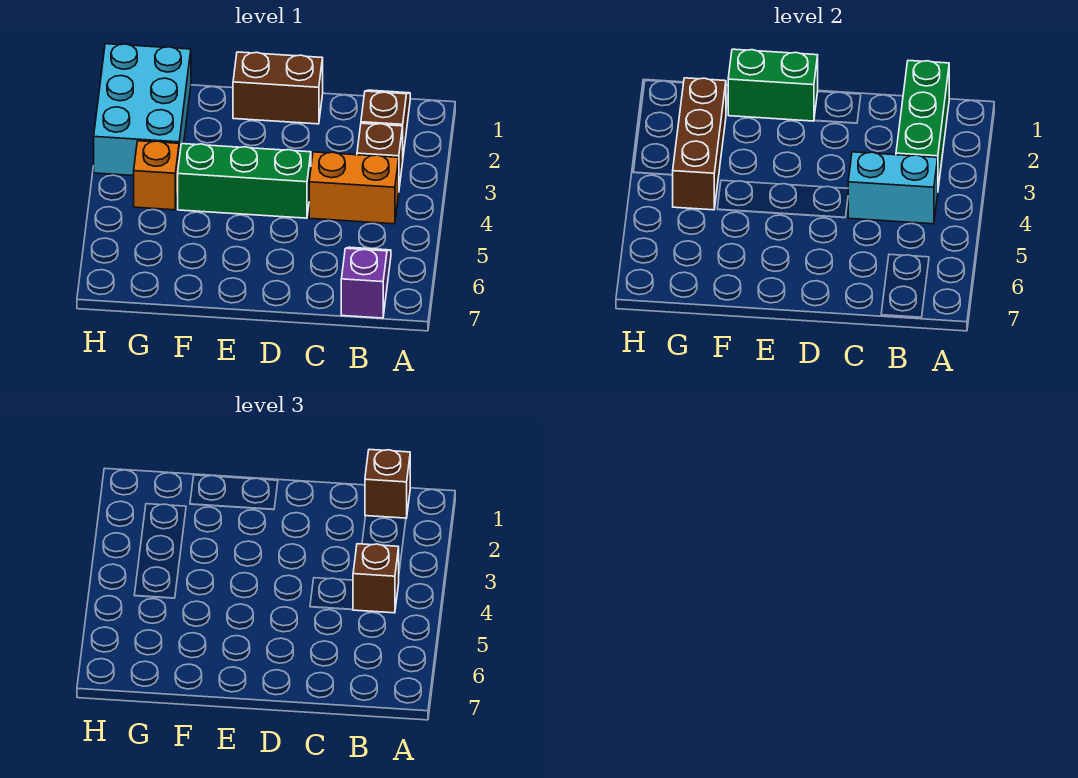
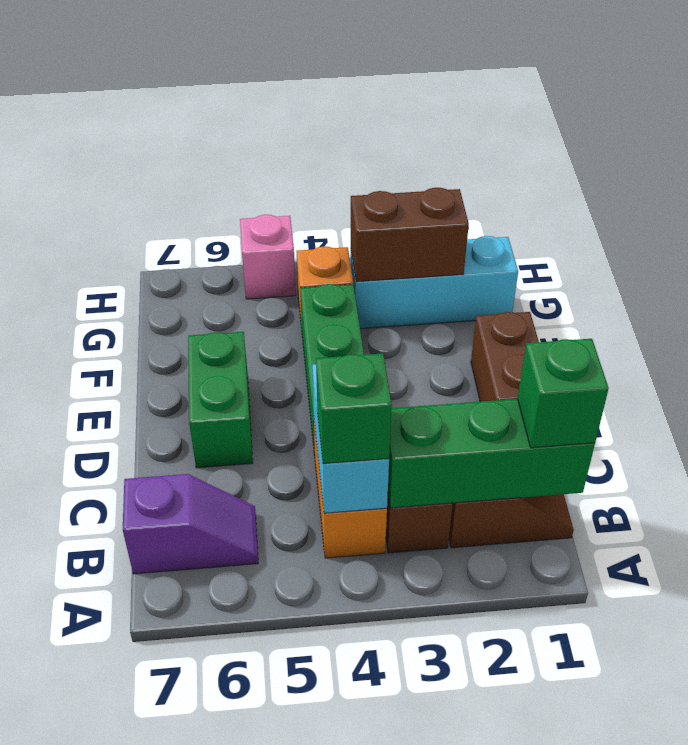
brown 1x1 brick [365,450,410,518] -> green 1x1 brick [517,339,609,448]
brown 1x1 brick [353,544,399,613] -> green 1x1 brick [316,353,392,464]
green 1x2 brick [728,49,818,121] -> green 1x2 brick moved to [188,332,253,468]
cyan 2x3 brick [94,44,191,176] -> cyan 1x3 brick [350,236,518,329]
brown 1x3 brick [673,78,726,210] -> brown 1x2 brick [351,188,469,282]
none -> pink 1x1 brick [240,215,296,299]

